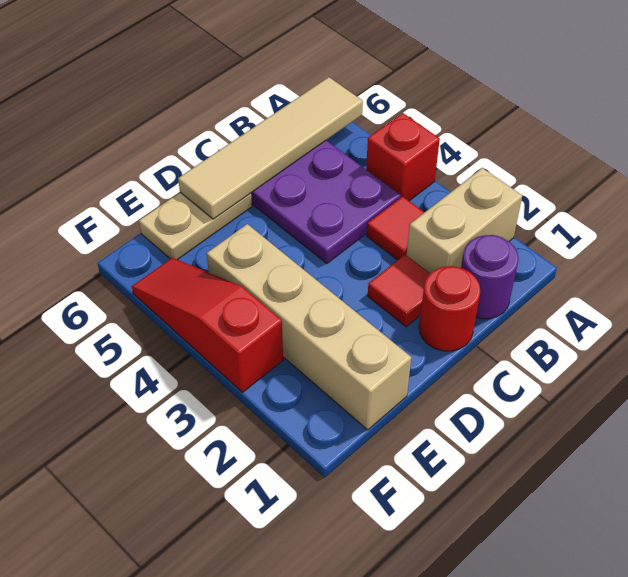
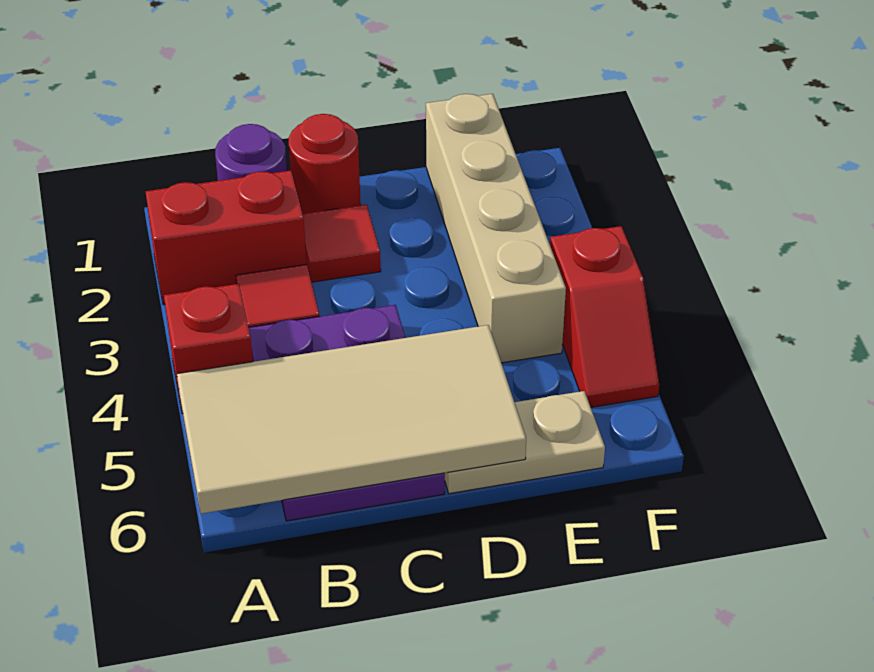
tan 1x2 brick [407,168,522,273] -> red 1x2 brick [146,170,307,305]
tan 1x4 tile [178,77,363,219] -> tan 2x4 tile [177,325,526,514]
red 1x3 slope [132,258,283,392] -> red 1x2 slope [550,226,659,407]

